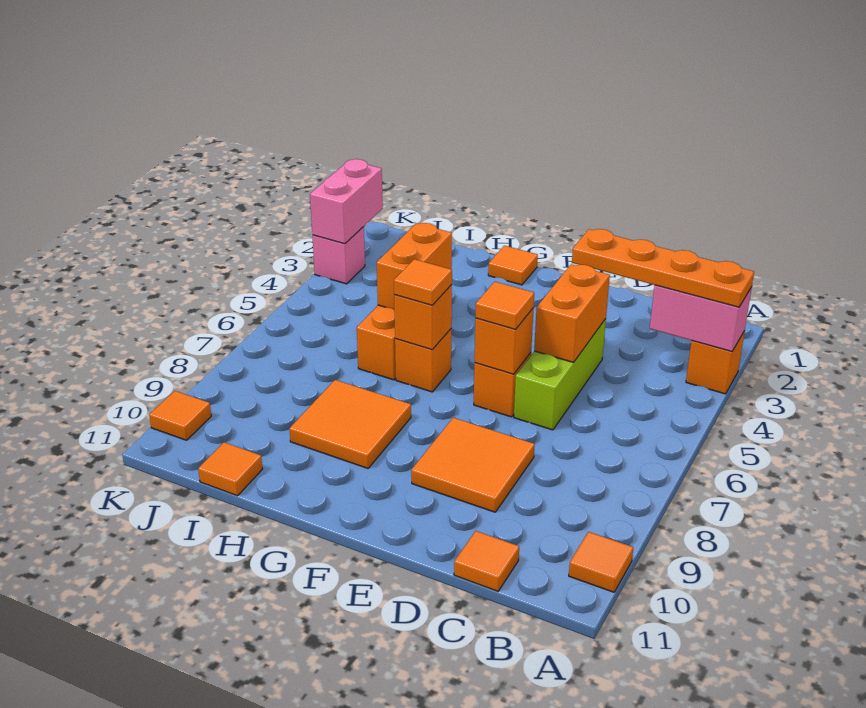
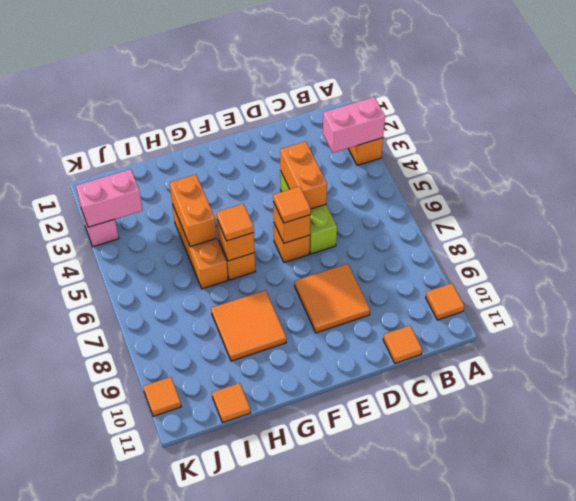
orange 1x4 plate [572,229,754,307] -> none
orange 1x1 tile [488,246,538,285] -> none
pink 1x2 brick [310,159,383,244] -> pink 1x2 brick turned to [76,169,143,227]

